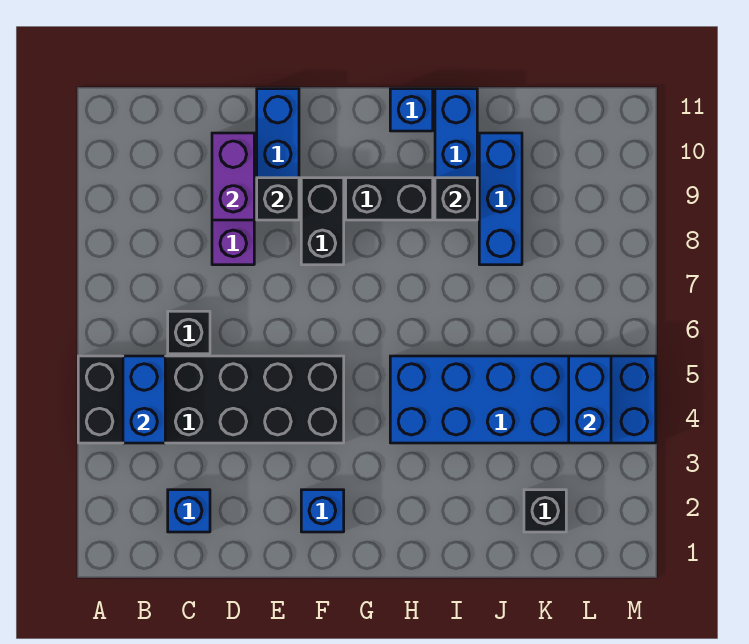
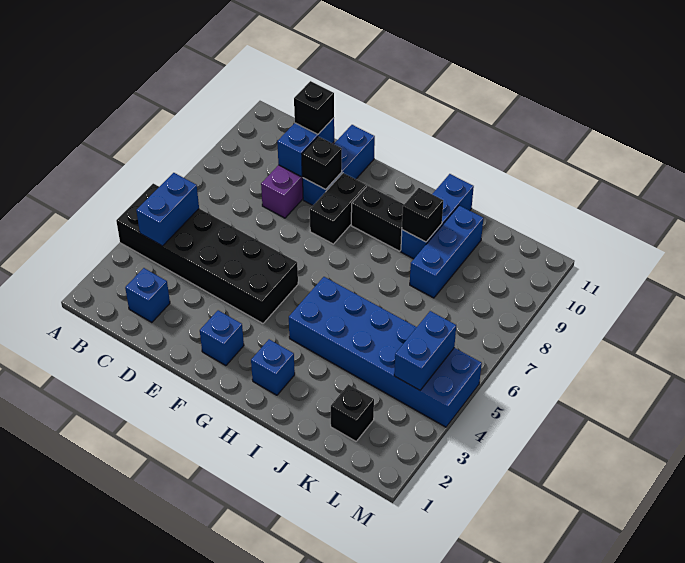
black 1x1 brick [168,311,210,354] -> black 1x1 brick moved to [294,81,334,134]
purple 1x2 brick [212,133,254,220] -> blue 1x2 brick [277,118,334,177]
blue 1x1 brick [390,89,433,131] -> blue 1x1 brick moved to [251,339,295,395]

